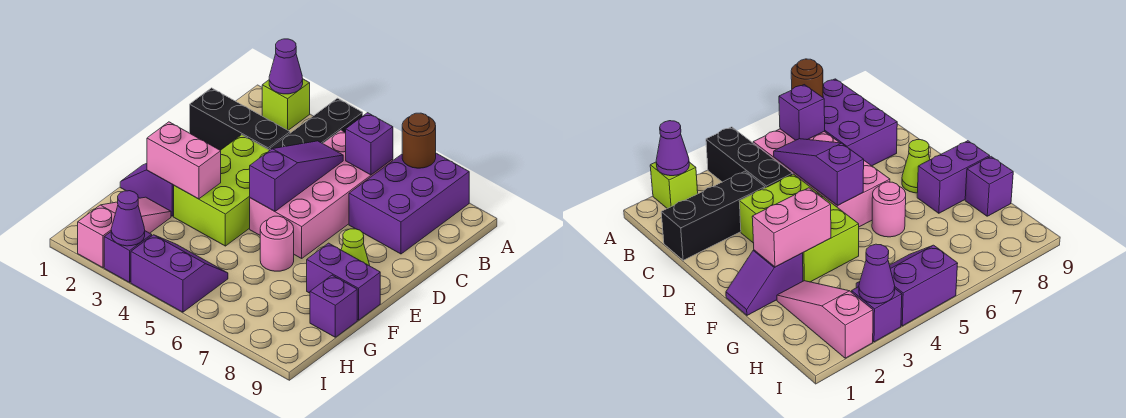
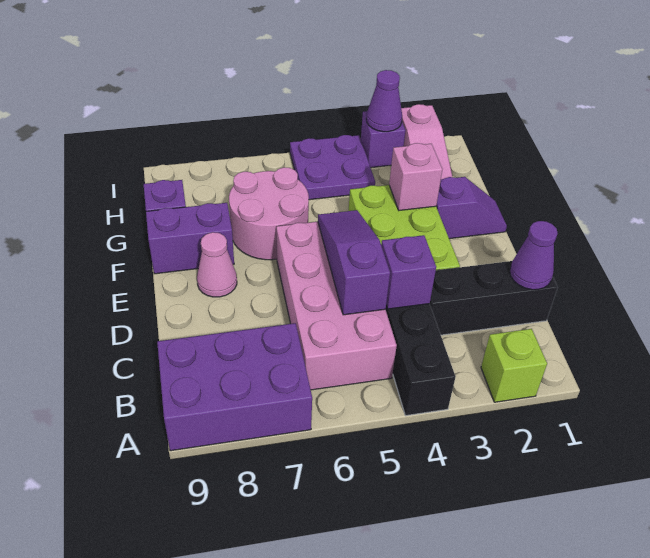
purple 1x1 cone [269,39,303,94] -> purple 1x1 cone moved to [510,221,558,290]
purple 2x3 brick [349,153,469,254] -> purple 2x3 brick turned to [157,323,312,451]
brown 1x1 round brick [402,113,436,168] -> none
purple 1x1 brick [346,113,393,175] -> purple 1x1 brick moved to [381,235,436,309]
purple 1x3 slope [250,141,343,211] -> purple 1x3 slope turned to [318,210,390,315]
lime 1x1 cone [341,229,370,266] -> pink 1x1 cone [197,232,237,297]
pink 1x2 brick [147,122,221,199] -> pink 1x1 brick [389,143,442,210]
pink 1x1 round brick [260,216,294,271] -> pink 2x2 round brick [229,167,309,260]
purple 2x2 slope [131,235,228,312] -> purple 2x2 plate [290,135,375,200]

